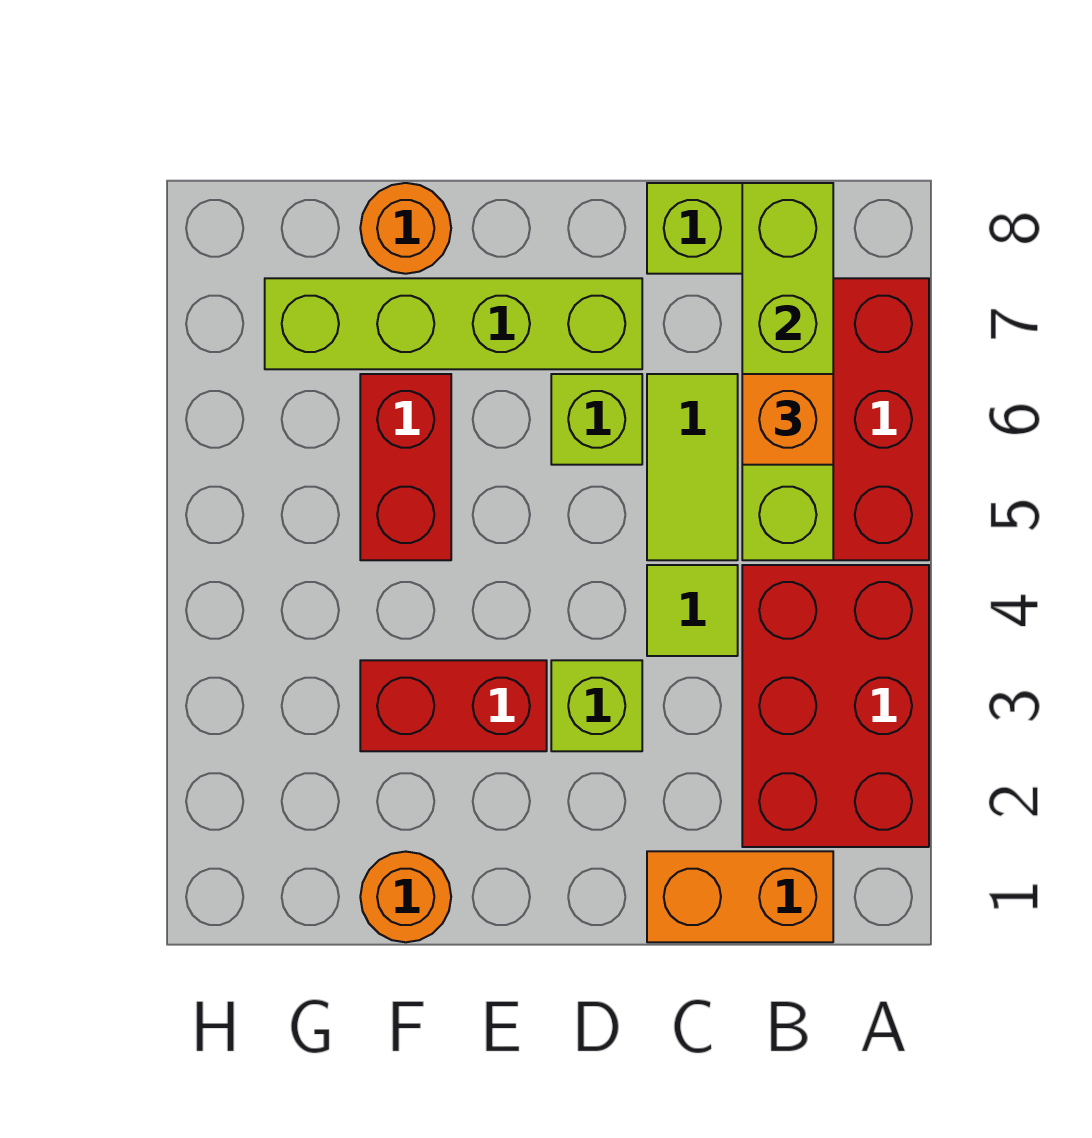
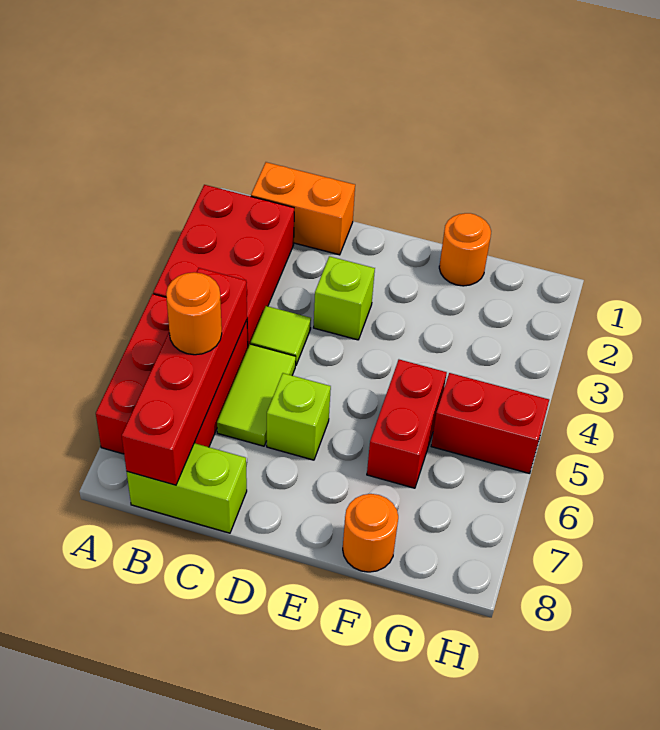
lime 1x4 brick [742,183,833,560] -> red 1x4 brick [122,268,247,485]
orange 1x1 brick [742,374,833,465] -> orange 1x1 round brick [166,272,222,355]
lime 1x4 brick [265,278,642,369] -> none
red 1x2 brick [360,660,547,751] -> red 1x2 brick moved to [431,373,549,474]

